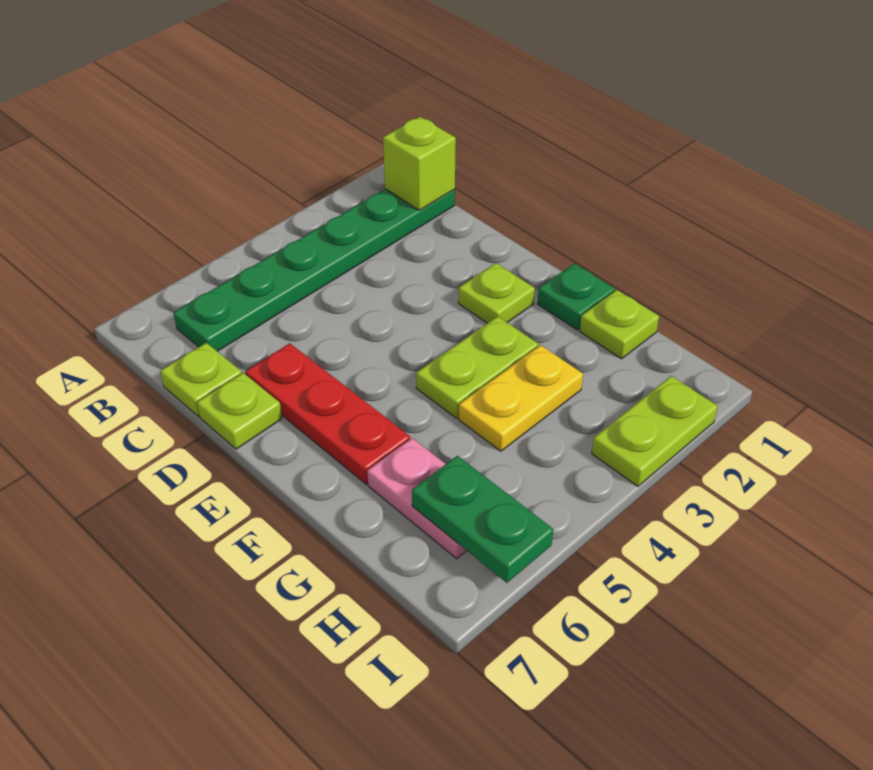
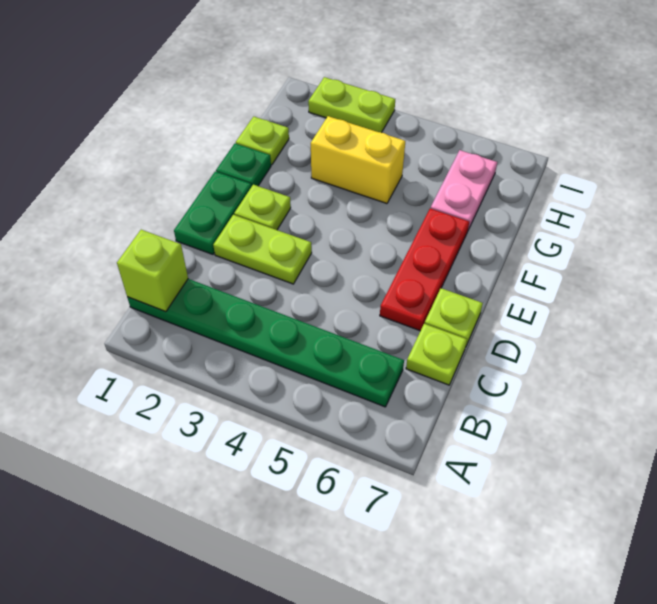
lime 1x2 plate [416,316,538,418] -> lime 1x2 plate moved to [213,215,312,284]
yellow 1x2 plate [459,345,583,451] -> yellow 1x2 brick [311,116,405,204]
green 1x2 plate [412,456,553,583] -> green 1x2 plate moved to [174,171,252,254]

